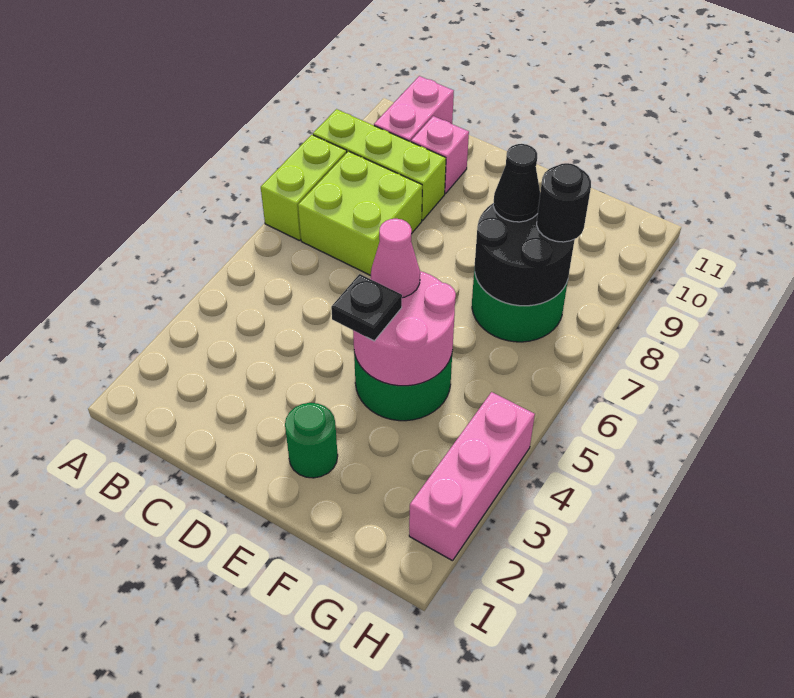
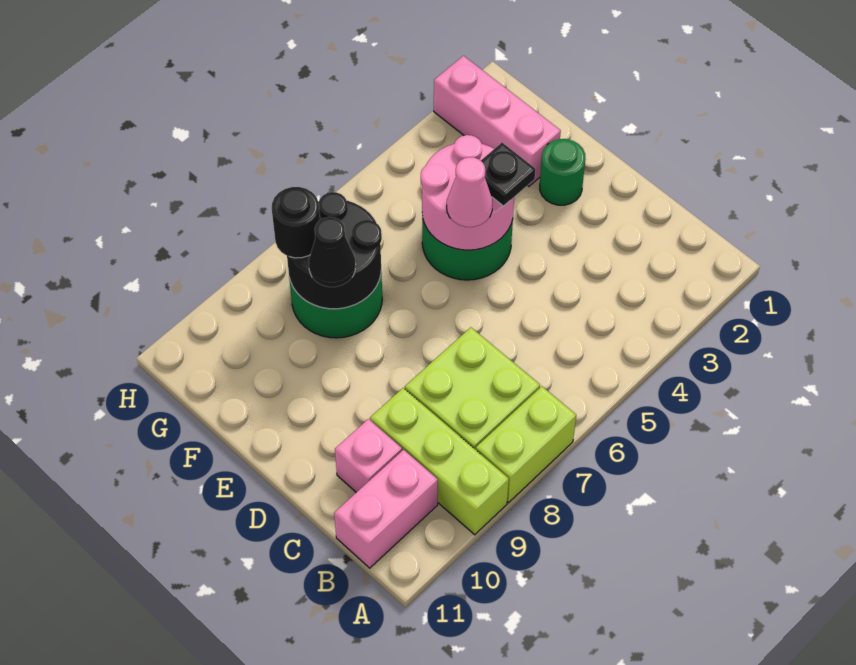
pink 1x3 brick [409,392,535,561] -> pink 1x3 brick turned to [434,56,561,186]

